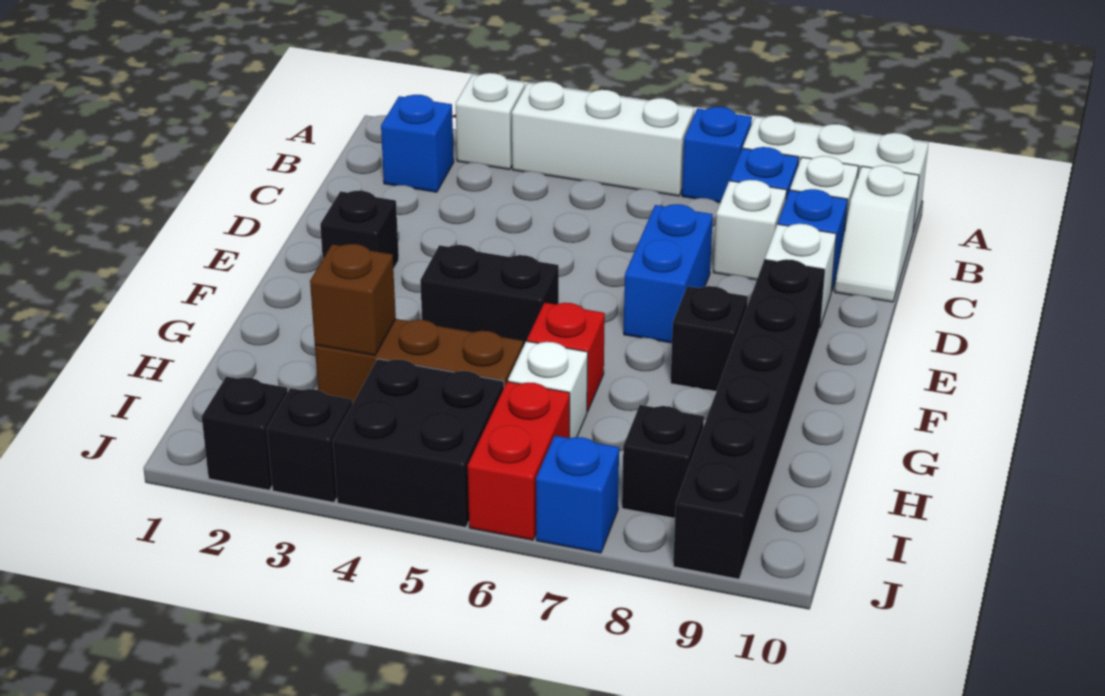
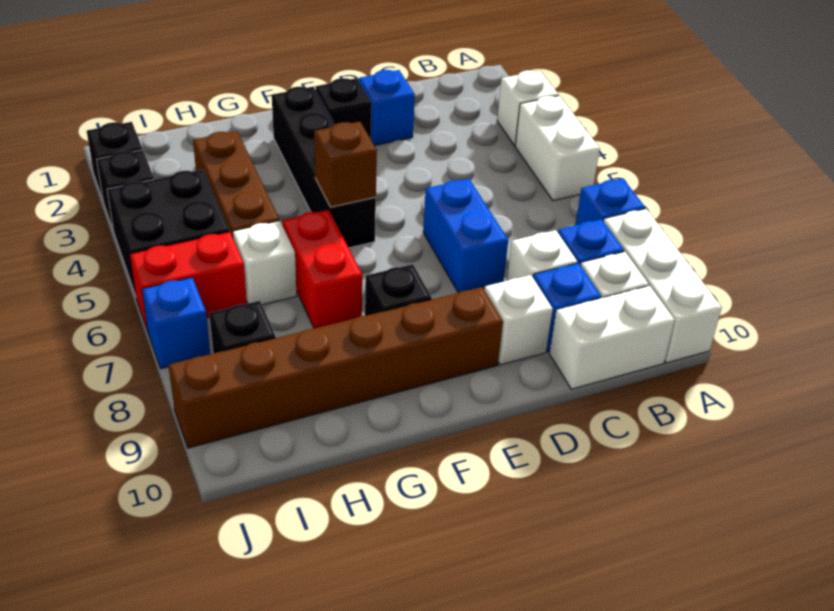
white 1x3 brick [512,81,694,196] -> white 1x2 brick [515,96,600,201]
blue 1x1 brick [381,95,454,192] -> blue 1x1 brick moved to [359,70,415,146]
white 1x2 slope [835,165,919,302] -> white 1x2 brick [549,286,675,389]
blue 1x2 brick [624,204,713,343] -> blue 1x2 brick turned to [423,179,508,293]
black 1x6 brick [673,259,824,579] -> brown 1x6 brick [169,287,503,448]
black 1x2 brick [420,245,559,347] -> black 1x4 brick [272,87,376,248]
red 1x1 brick [527,303,605,412] -> red 1x2 brick [282,210,362,328]
brown 1x1 brick [310,244,396,355] -> brown 1x1 brick moved to [314,122,377,207]

